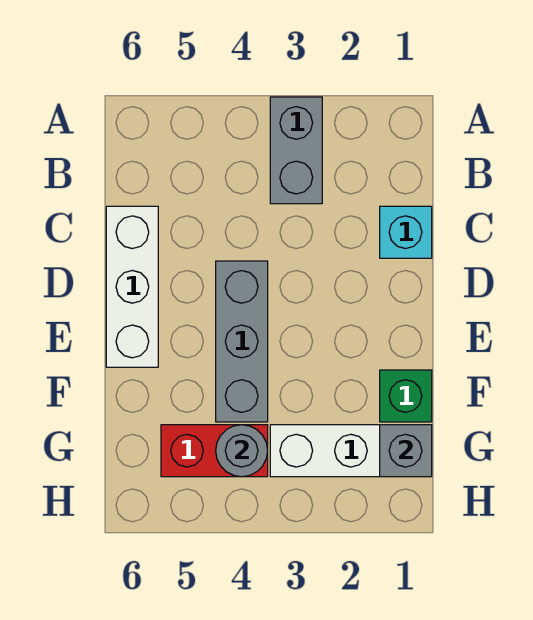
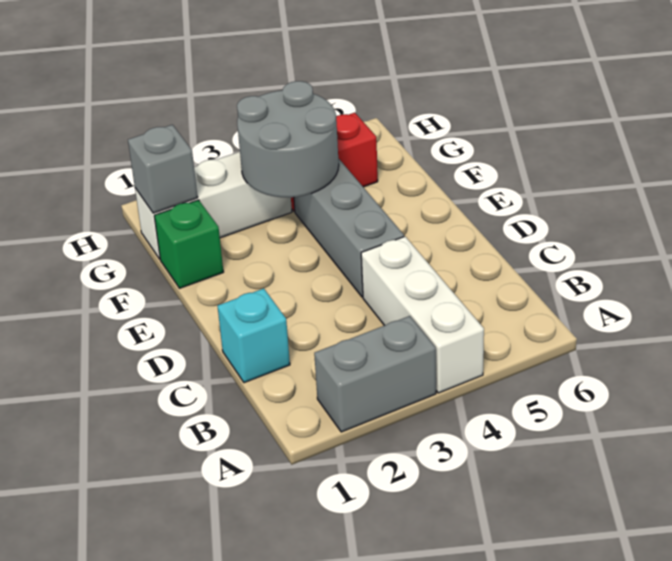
grey 1x2 brick [270,97,322,204] -> grey 1x2 brick turned to [314,316,436,432]
white 1x3 brick [106,206,158,367] -> white 1x3 brick moved to [361,237,484,393]
grey 1x1 round brick [216,425,268,477] -> grey 2x2 round brick [237,81,339,197]

